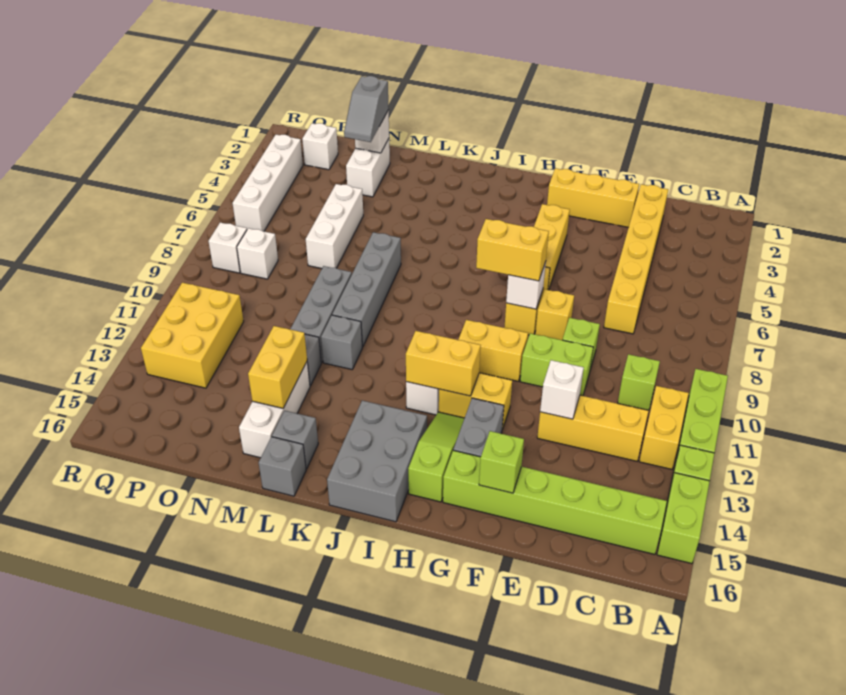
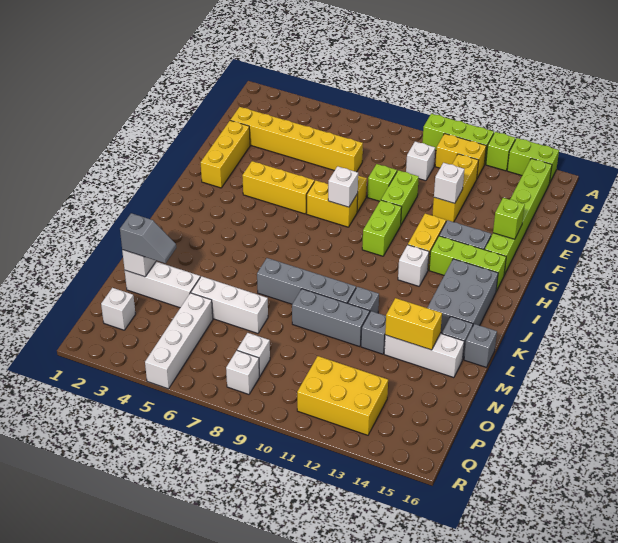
lime 1x1 brick [618,354,660,410] -> white 1x1 brick [406,141,435,181]
yellow 1x2 brick [476,219,549,281] -> none
yellow 1x2 brick [458,320,528,381] -> lime 1x2 brick [362,200,402,256]
yellow 1x2 brick [406,331,481,396] -> none
lime 1x3 slope [408,412,464,502] -> lime 1x3 brick [429,236,506,291]
grey 2x3 brick [327,400,427,522] -> grey 2x3 brick turned to [427,259,498,333]
white 1x2 brick [346,139,390,197] -> white 1x3 brick [125,262,200,308]
white 1x4 brick [233,135,303,231] -> white 1x4 brick turned to [145,293,213,389]

